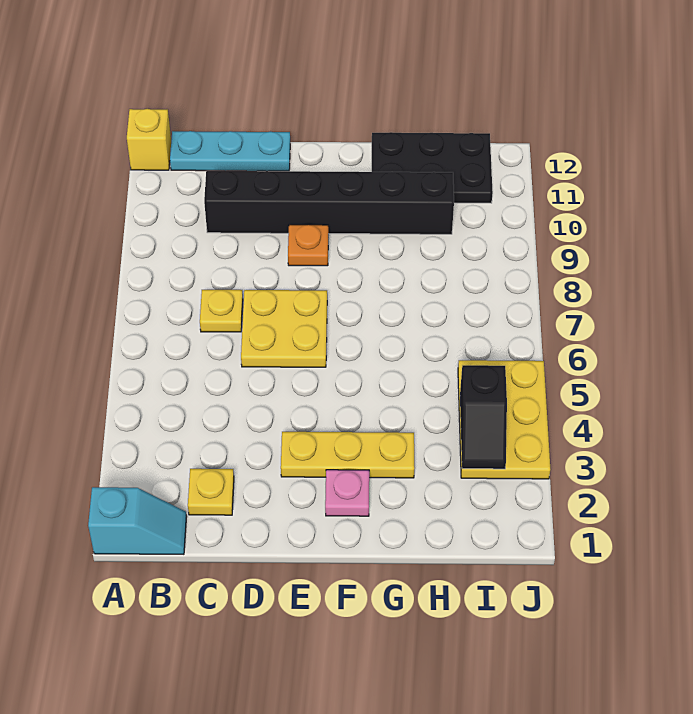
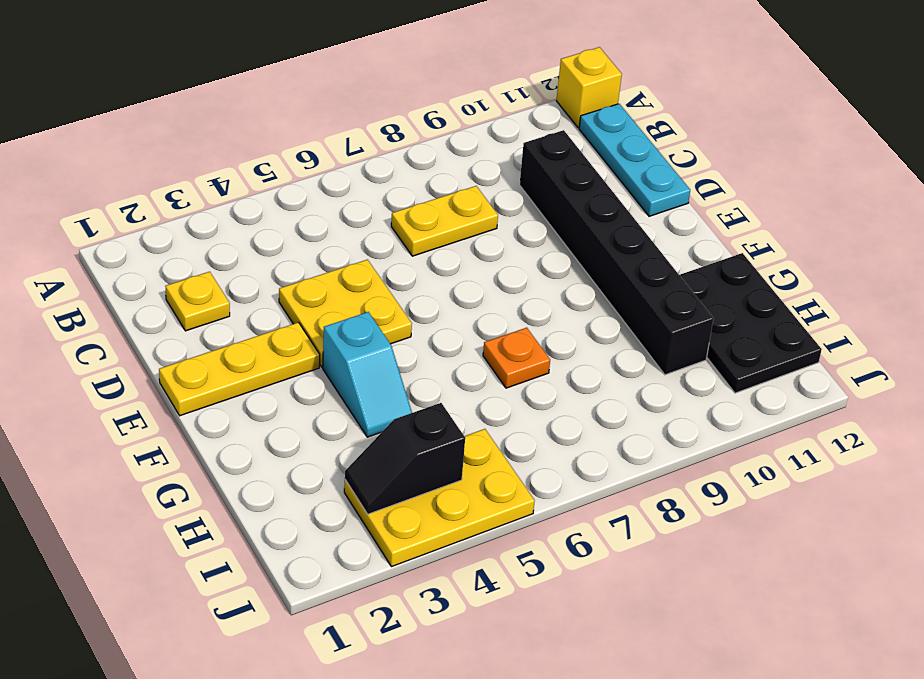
cyan 1x2 slope [88,487,187,554] -> cyan 1x2 slope moved to [323,312,412,437]
yellow 1x1 plate [200,290,243,332] -> yellow 1x2 plate [391,186,498,256]
yellow 2x2 plate [241,290,327,367] -> yellow 2x2 plate moved to [279,260,412,367]
yellow 1x3 plate [281,432,415,478] -> yellow 1x3 plate turned to [159,322,320,416]
orange 1x1 plate [288,225,328,266] -> orange 1x1 plate moved to [483,328,550,388]
pink 1x1 plate [325,470,369,516] -> none

